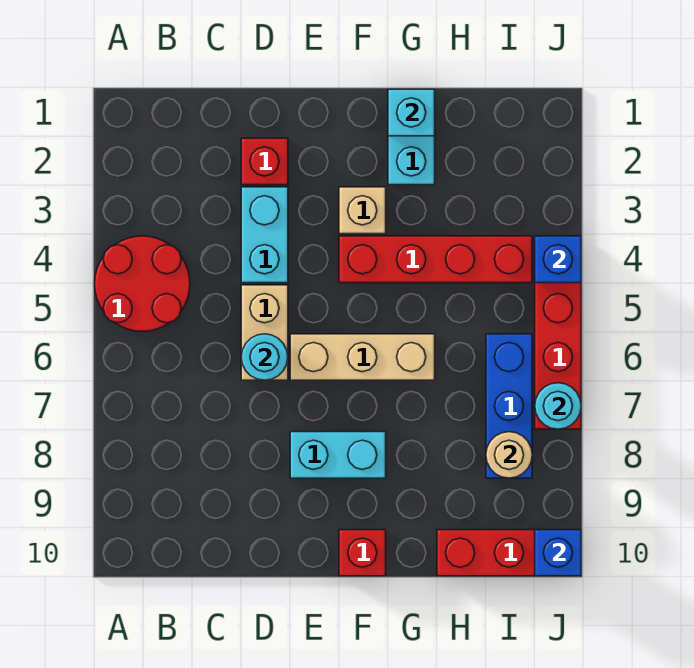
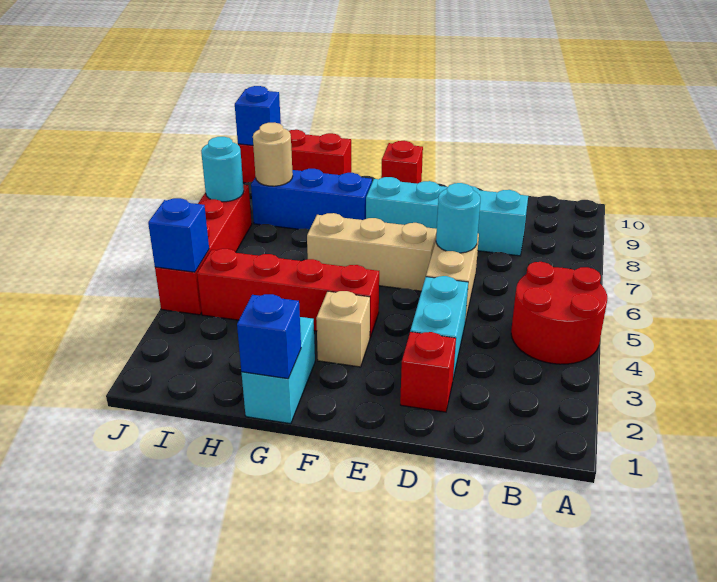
cyan 1x2 brick [290,432,386,478] -> cyan 1x4 brick [366,177,528,256]
cyan 1x1 brick [388,89,435,136] -> blue 1x1 brick [237,294,301,379]
blue 1x3 brick [486,334,532,478] -> blue 1x3 brick turned to [251,169,372,229]

